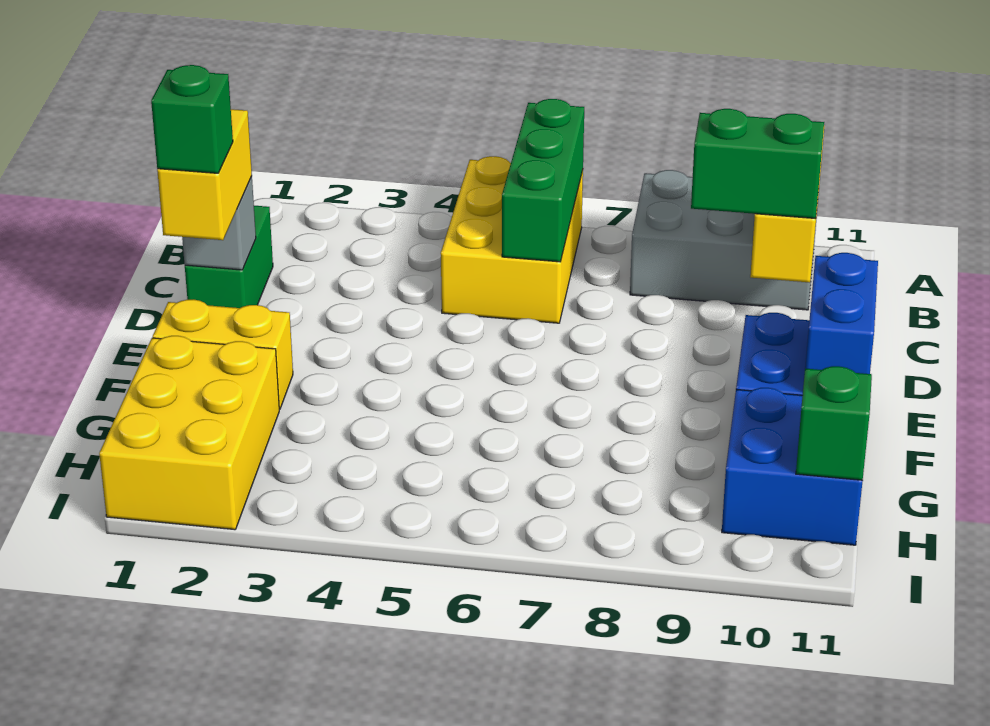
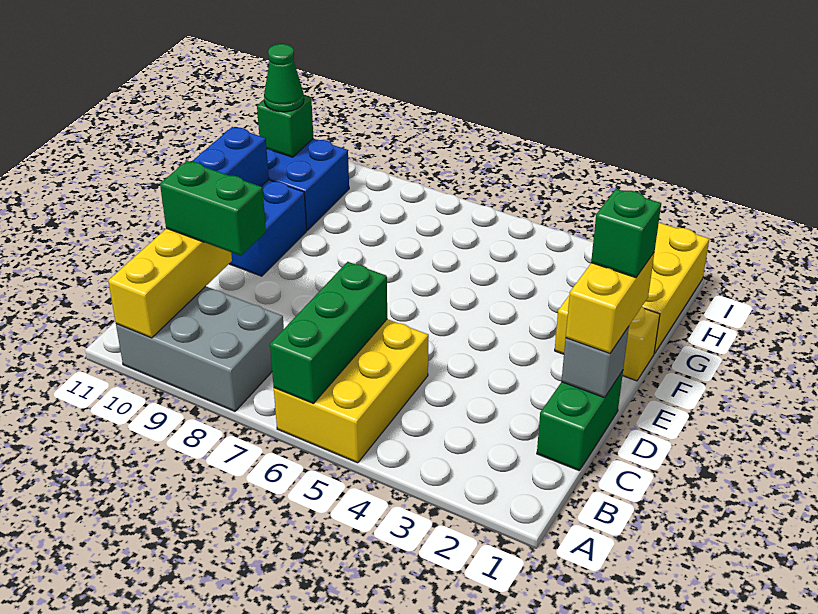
none -> green 1x1 cone [264,44,304,112]

